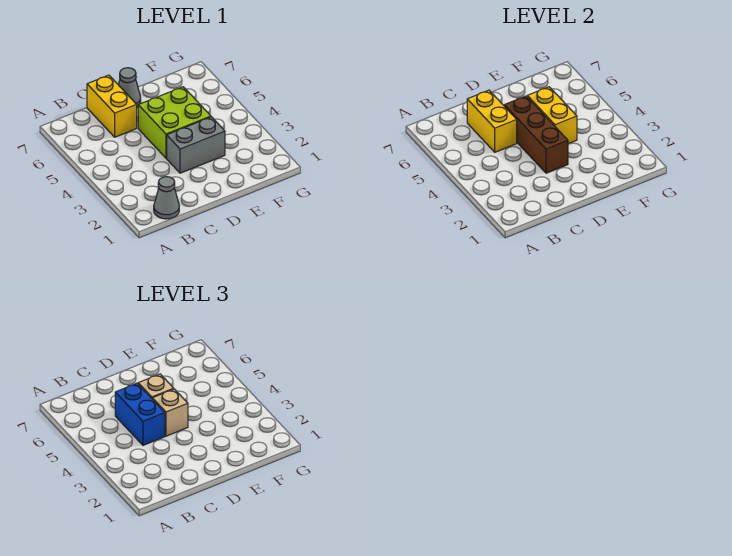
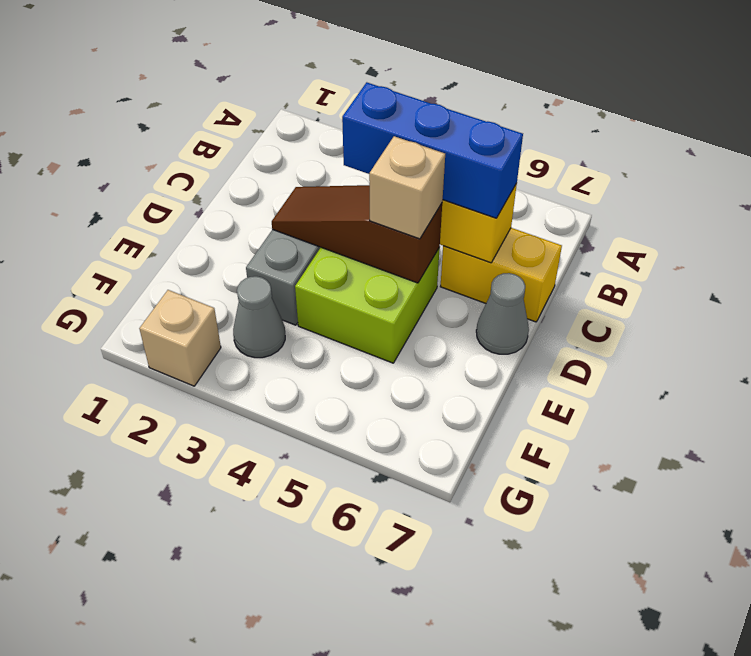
grey 1x1 cone [154,177,179,219] -> grey 1x1 cone moved to [233,276,285,358]
blue 1x2 brick [115,383,165,445] -> blue 1x3 brick [342,82,523,218]
brown 1x3 brick [504,96,568,173] -> brown 1x3 slope [272,185,442,283]
tan 1x1 brick [152,389,188,436] -> tan 1x1 brick moved to [139,290,221,386]
yellow 1x2 brick [527,87,577,144] -> none

